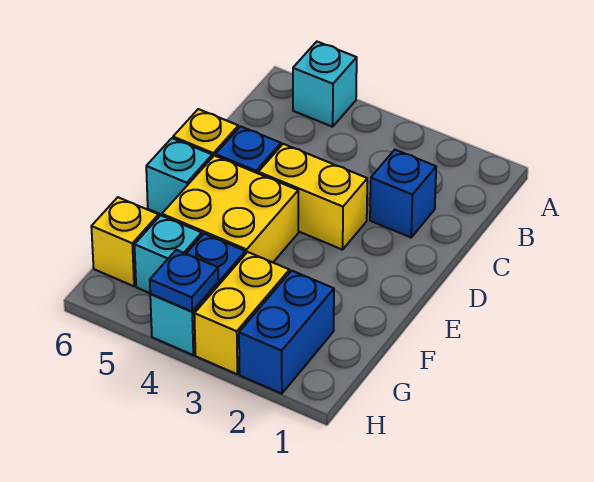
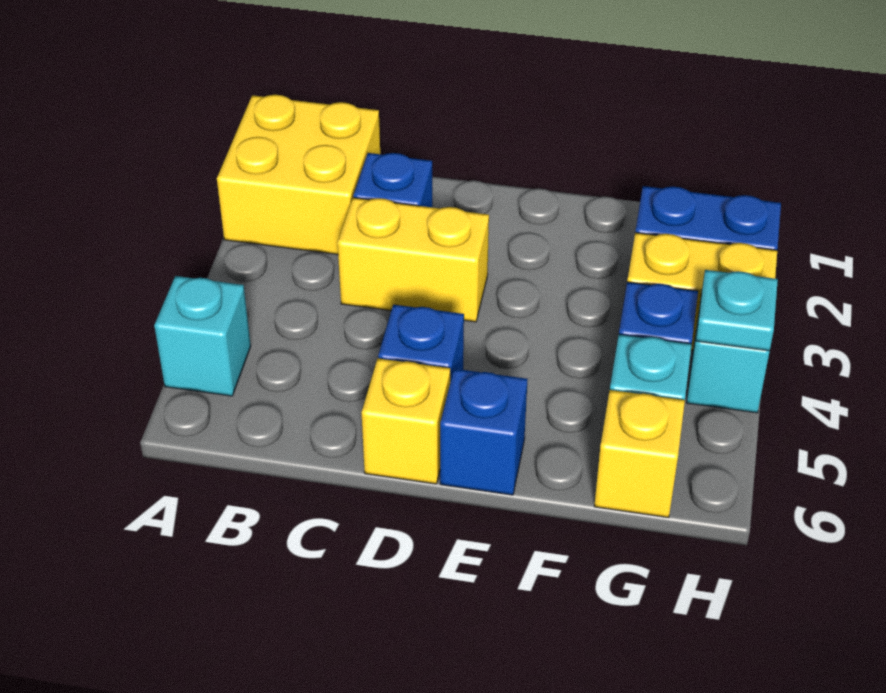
yellow 1x2 brick [258,144,367,250] -> yellow 1x2 brick turned to [338,198,489,322]
yellow 2x2 brick [162,156,298,262] -> yellow 2x2 brick moved to [217,95,380,254]
cyan 1x1 brick [146,138,212,215] -> blue 1x1 brick [440,369,528,495]
blue 1x1 plate [150,250,218,311] -> cyan 1x1 plate [696,270,778,351]

